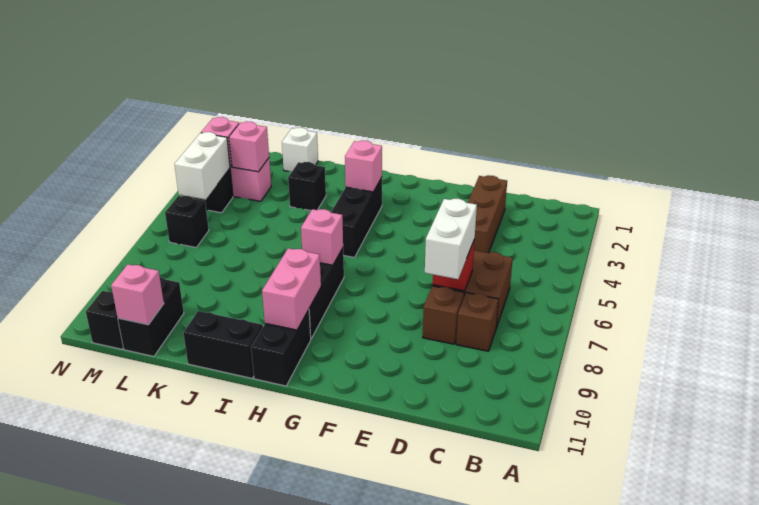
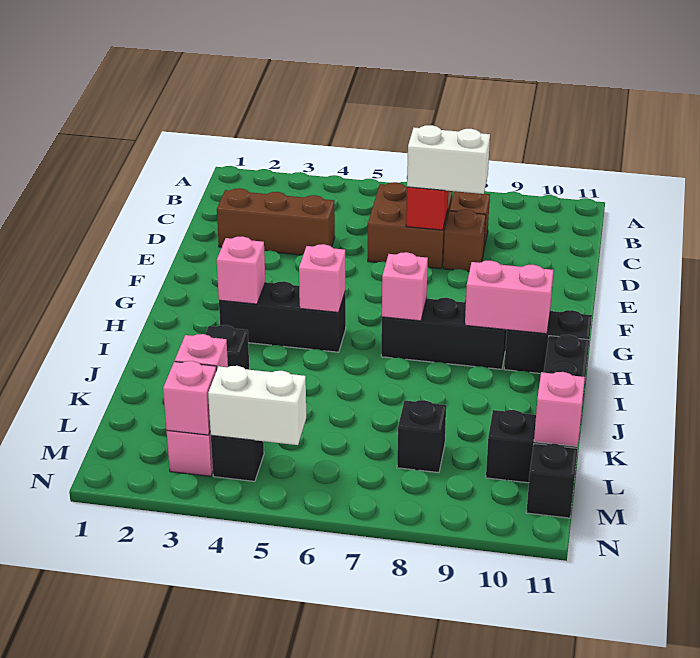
none -> pink 1x1 brick [299,244,345,312]
white 1x1 brick [282,128,318,171] -> none
black 1x1 brick [165,196,209,247] -> black 1x1 brick moved to [397,400,446,473]

